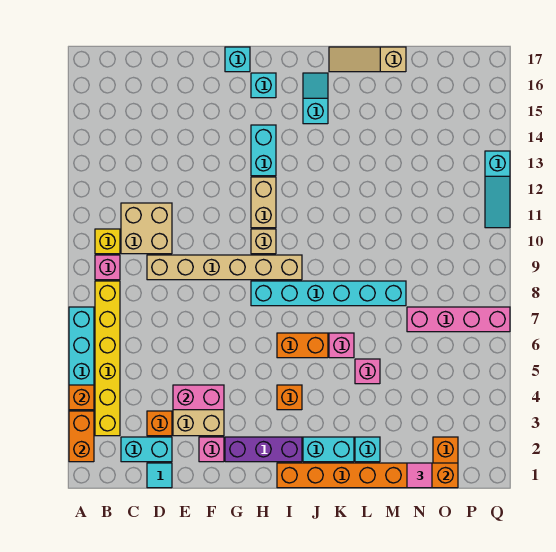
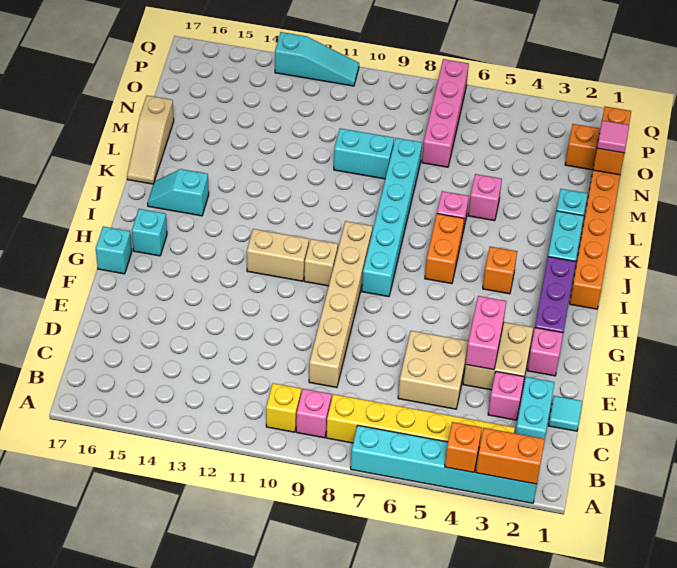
tan 2x2 brick [121,203,172,254] -> tan 2x2 brick moved to [398,331,469,409]
orange 1x1 brick [147,411,172,436] -> pink 1x1 brick [488,372,524,420]
cyan 1x2 brick [251,125,276,176] -> cyan 1x2 brick moved to [334,128,394,179]

